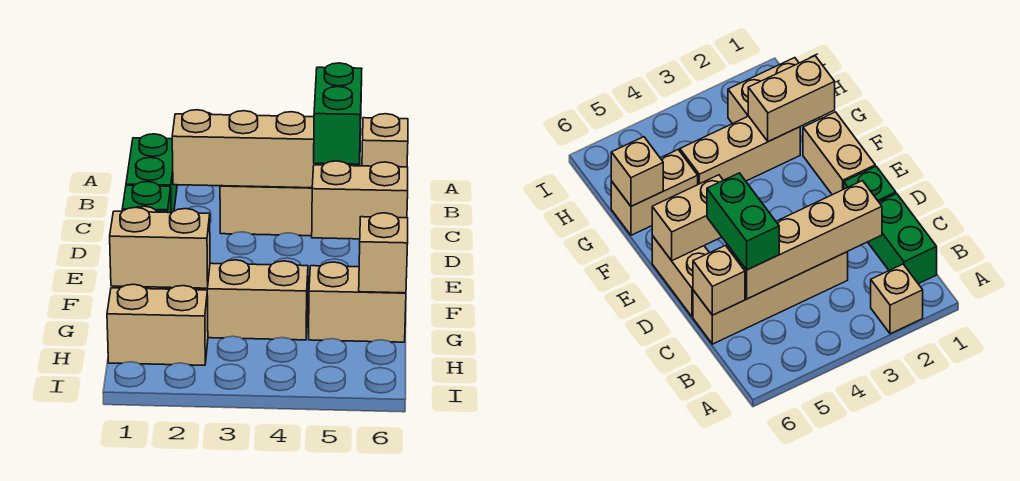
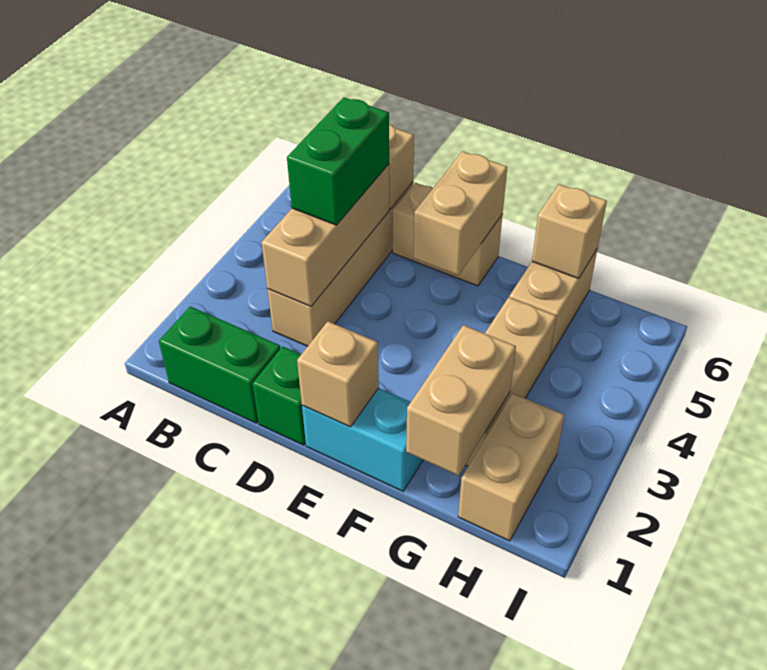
tan 1x1 brick [871,264,923,334] -> tan 1x1 brick moved to [297,321,379,427]
tan 1x4 brick [172,110,361,188] -> tan 1x3 brick [261,164,389,307]
green 1x2 brick [314,63,362,164] -> green 1x2 brick turned to [287,97,389,225]
tan 1x2 brick [803,112,875,195] -> cyan 1x2 brick [302,388,423,491]

